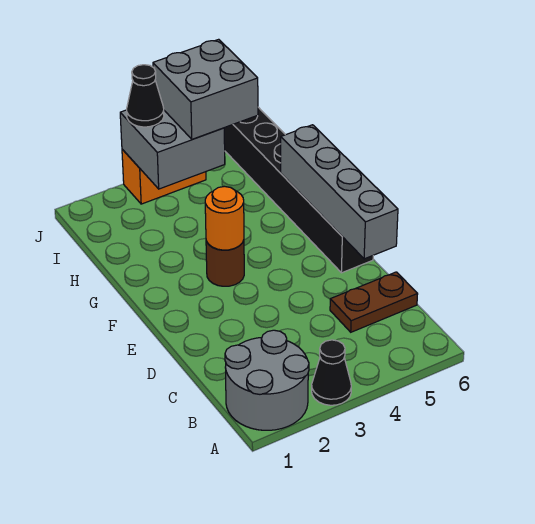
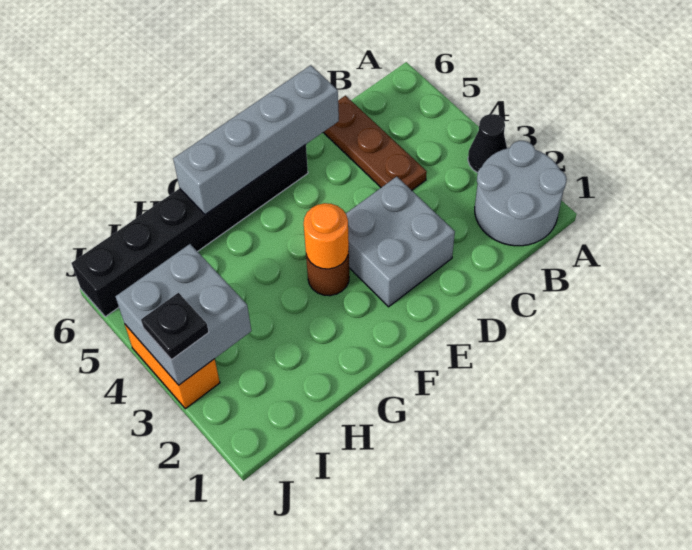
brown 1x2 plate [330,272,418,332] -> brown 1x3 plate [323,96,427,190]
grey 2x2 brick [153,39,258,139] -> grey 2x2 brick moved to [346,177,455,307]
black 1x1 cone [127,65,164,127] -> black 1x1 plate [141,293,209,360]

